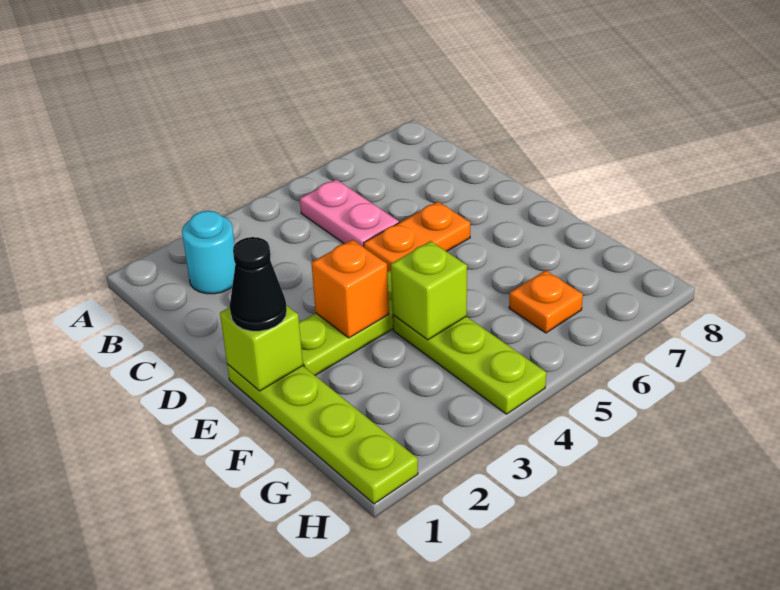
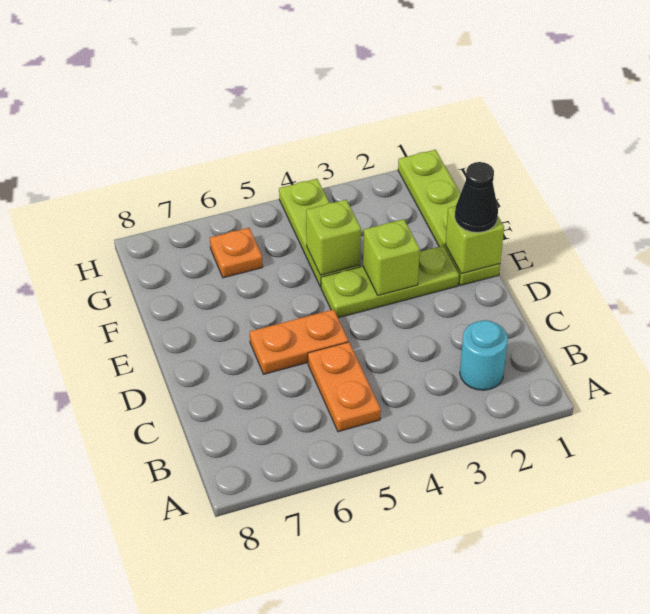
pink 1x2 plate [300,180,399,247] -> orange 1x2 plate [308,342,381,432]
orange 1x1 brick [311,240,389,338] -> lime 1x1 brick [363,219,420,296]

